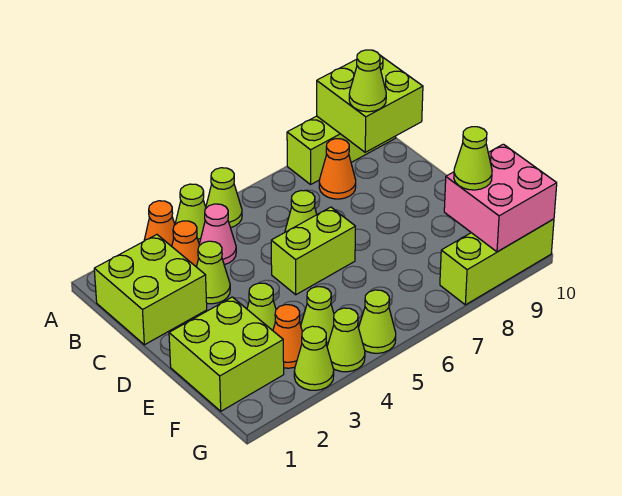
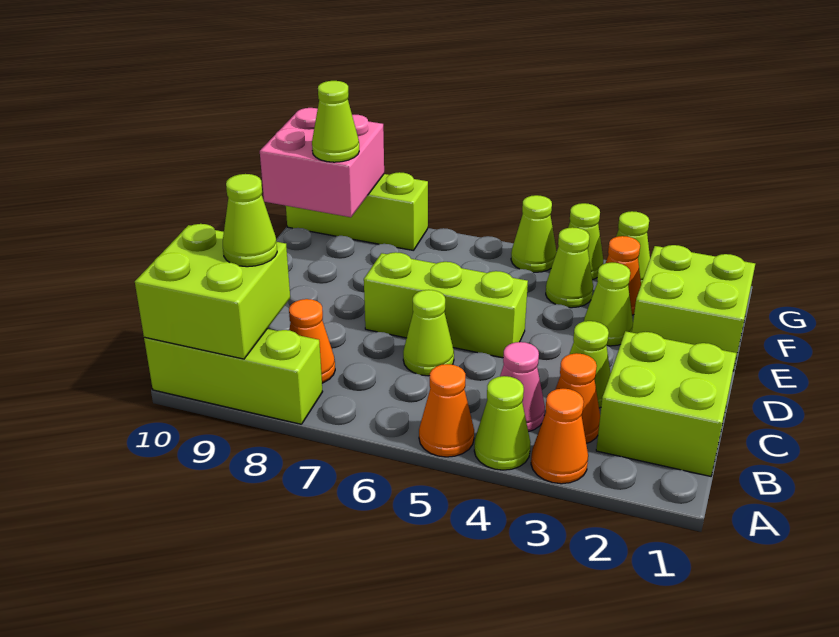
lime 1x1 cone [206,168,242,228] -> orange 1x1 cone [419,364,474,457]
lime 1x2 brick [271,207,355,295] -> lime 1x3 brick [364,252,528,358]

